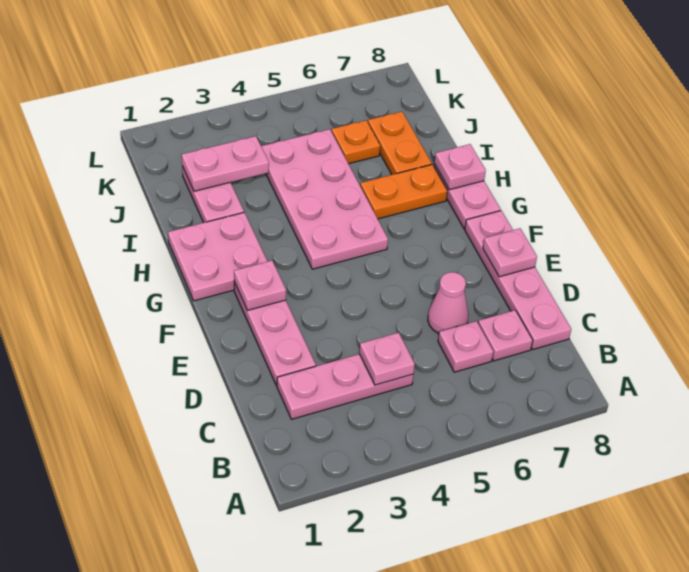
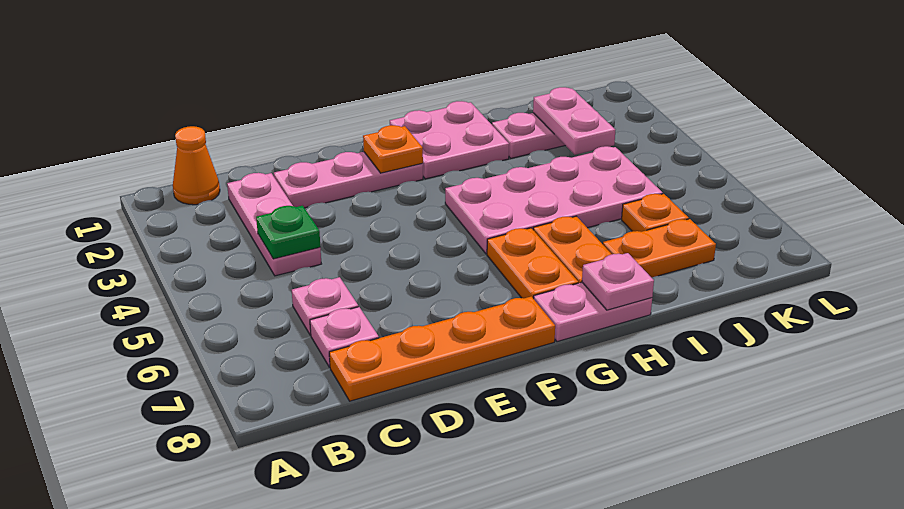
none -> orange 1x1 cone [173,126,220,205]
pink 1x1 plate [359,333,415,385] -> green 1x1 plate [256,206,320,259]
pink 1x4 plate [465,211,571,349] -> orange 1x4 plate [329,296,555,401]
pink 1x1 cone [428,272,469,333] -> none
pink 1x1 plate [483,228,537,277] -> none
pink 1x1 plate [234,260,286,310] -> orange 1x1 plate [363,125,423,173]
none -> orange 1x2 plate [487,228,578,299]

